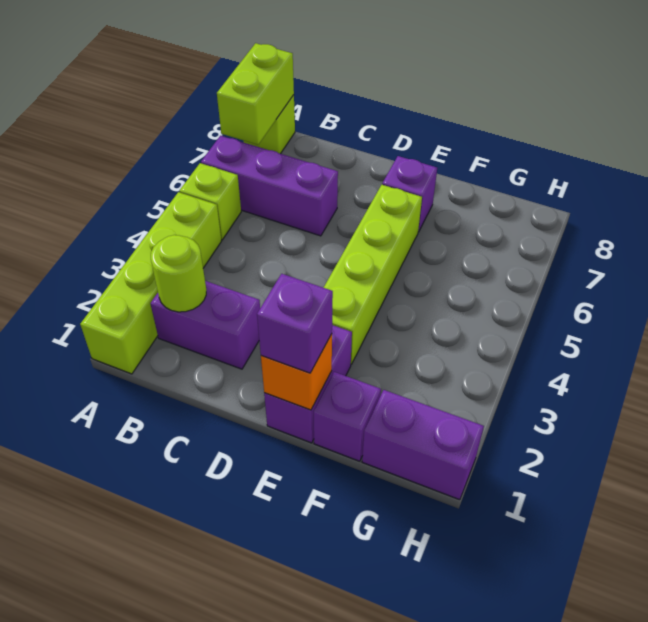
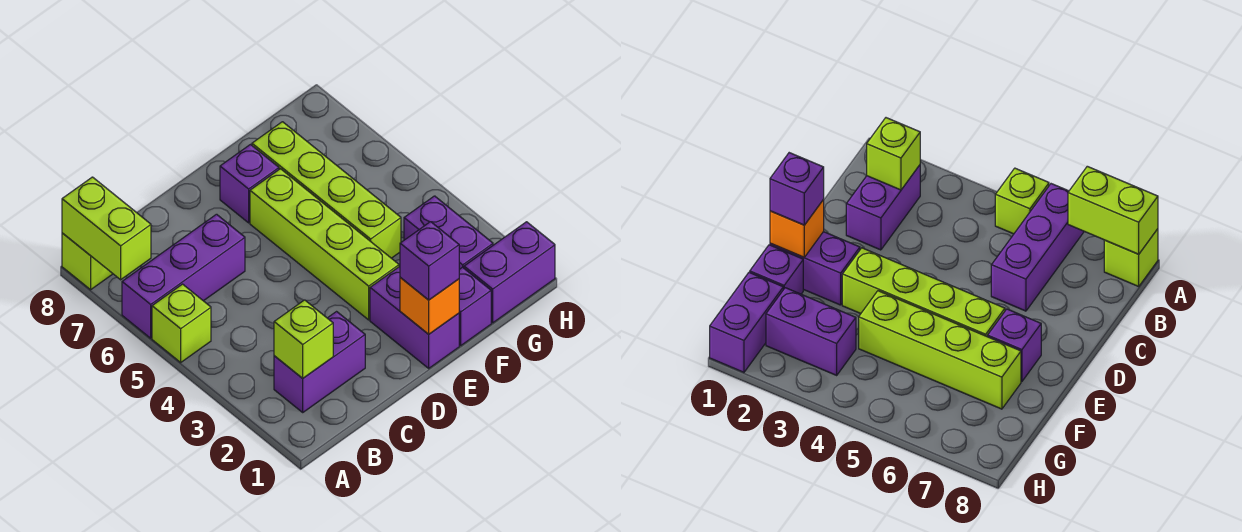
lime 1x4 brick [80,192,221,374] -> lime 1x4 brick moved to [252,122,401,258]
lime 1x1 round brick [151,235,206,312] -> lime 1x1 brick [274,300,333,378]
none -> purple 1x2 brick [404,196,493,269]

